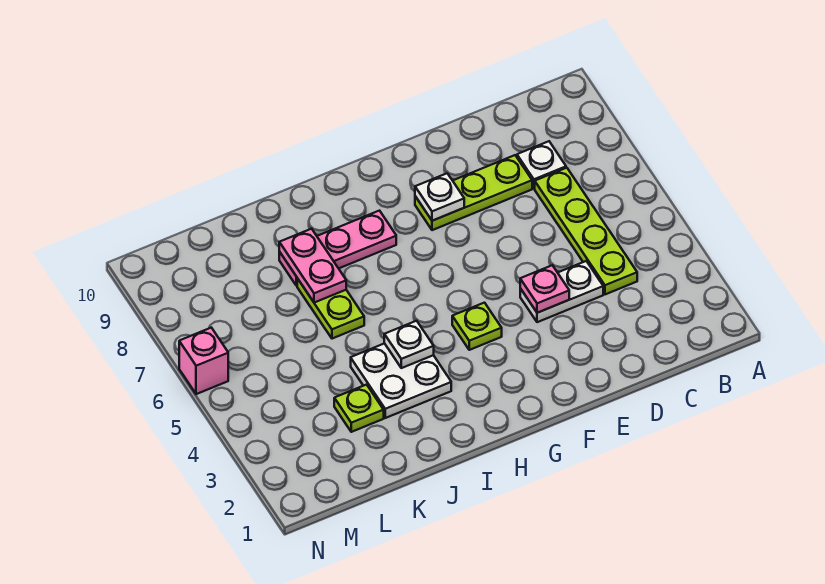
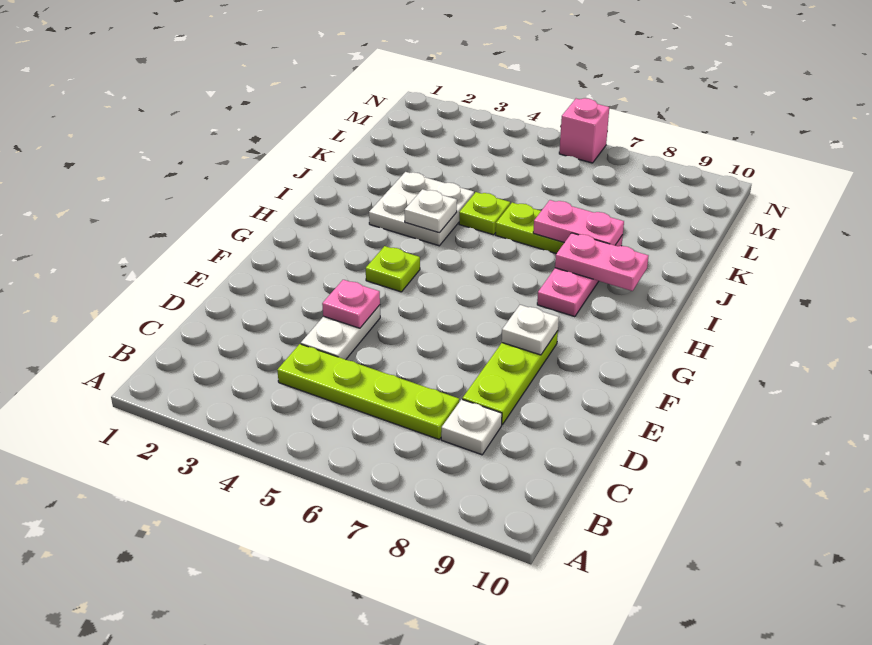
none -> pink 1x2 plate [555,233,648,291]
lime 1x1 plate [334,385,384,432] -> lime 1x1 plate moved to [459,192,510,235]

